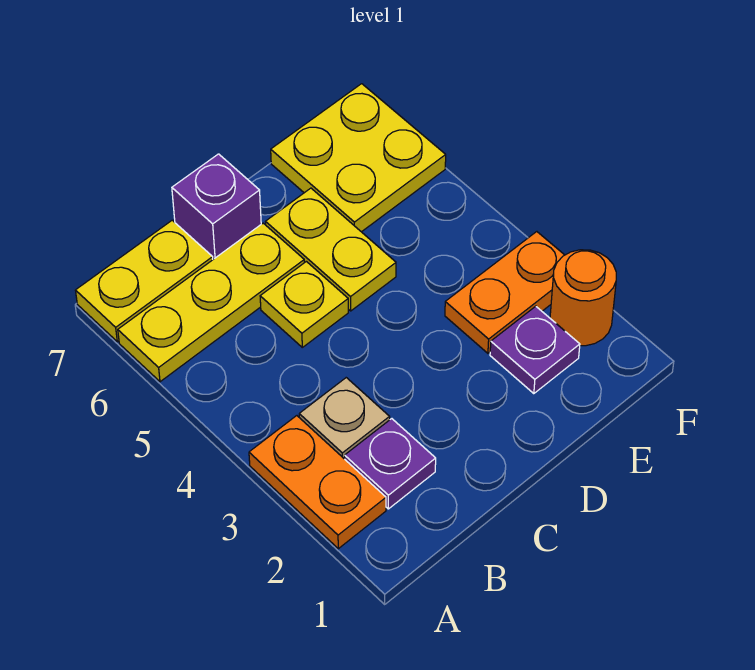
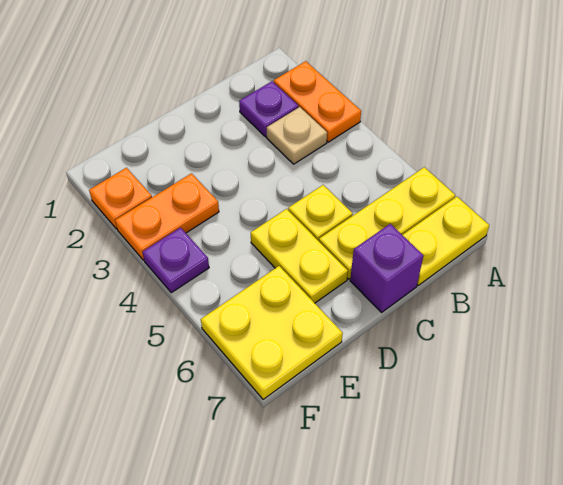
purple 1x1 plate [490,306,580,394] -> purple 1x1 plate moved to [143,228,209,293]
orange 1x1 round brick [550,250,616,346] -> orange 1x1 plate [89,168,152,229]

